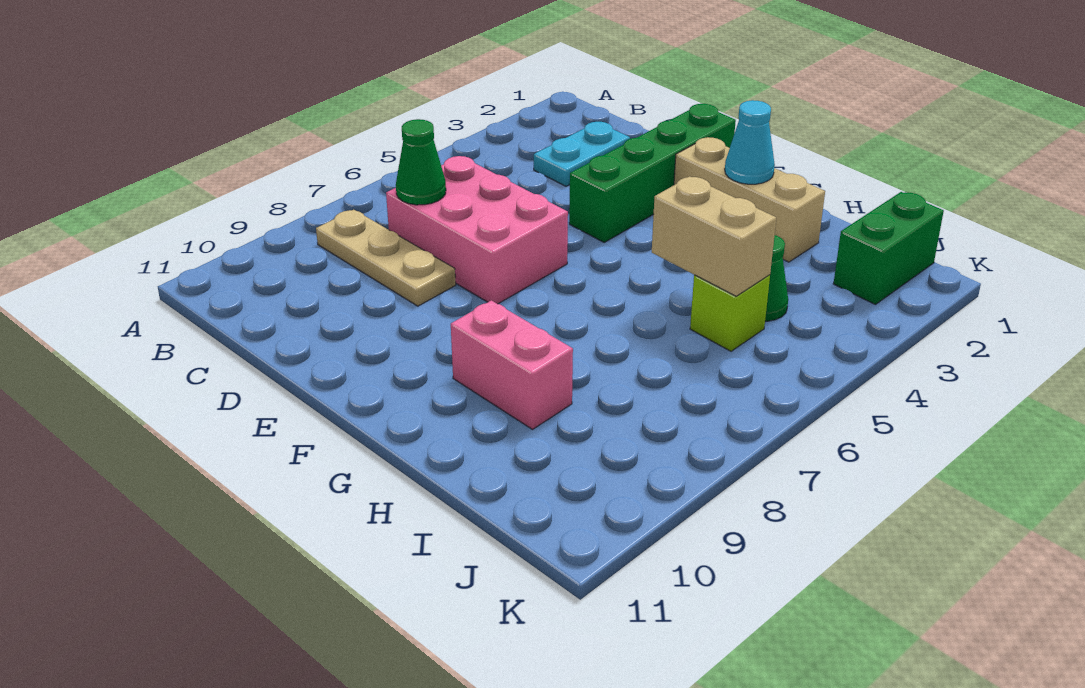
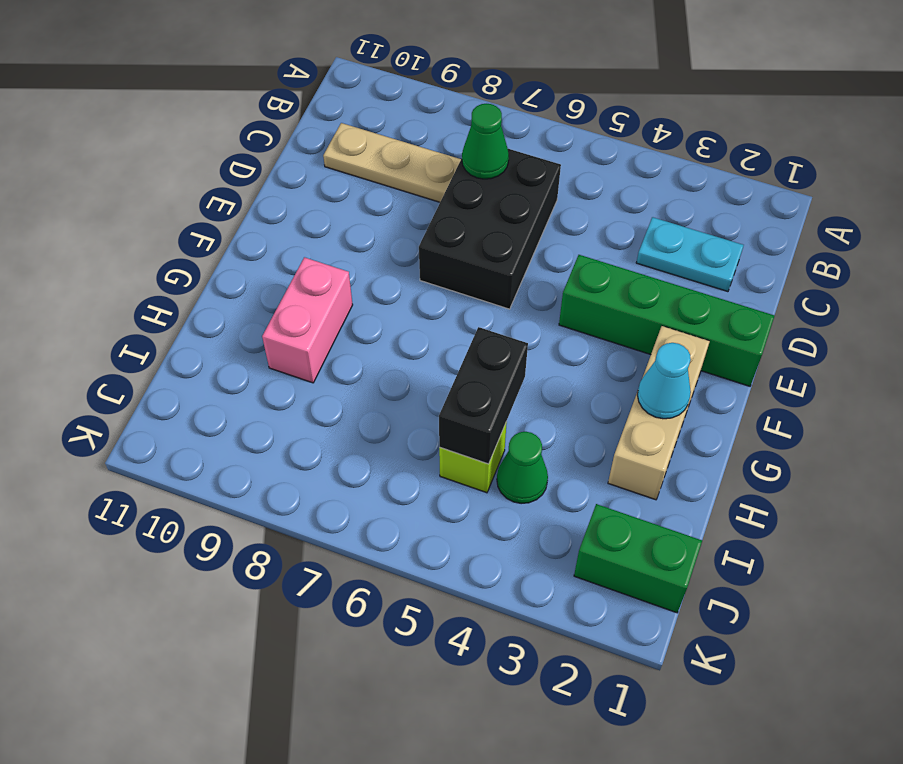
tan 1x3 plate [316,210,456,306] -> tan 1x3 plate turned to [323,123,461,202]
pink 2x3 brick [386,156,568,304] -> black 2x3 brick [419,149,561,309]
tan 1x2 brick [652,176,776,296] -> black 1x2 brick [439,327,528,464]

